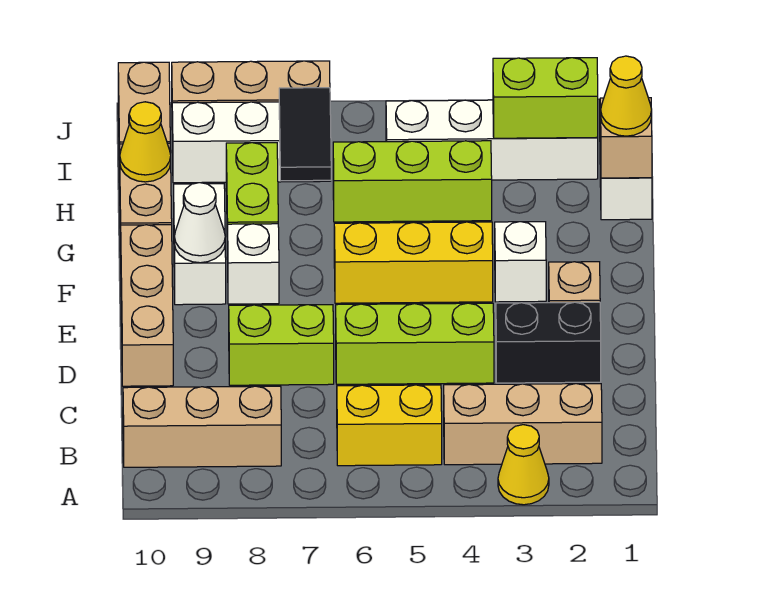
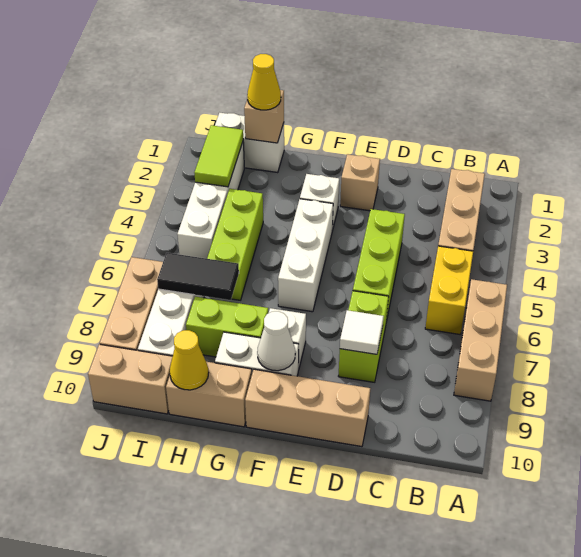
yellow 1x1 cone [498,425,549,505] -> none
tan 1x3 brick [123,386,281,467] -> tan 1x3 brick moved to [454,279,507,401]
black 1x2 brick [496,302,601,383] -> none
none -> white 1x1 tile [340,310,384,354]
yellow 1x3 brick [334,222,493,303] -> white 1x3 brick [278,199,333,312]
lime 1x2 brick [493,58,598,138] -> lime 1x2 tile [194,125,243,187]

